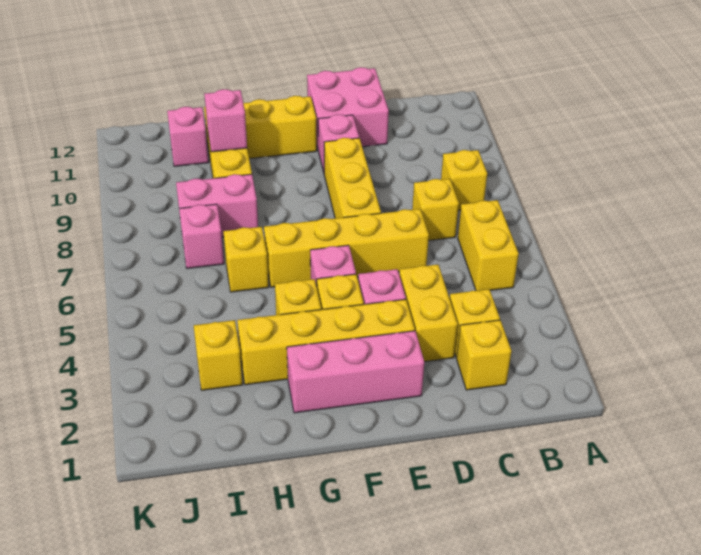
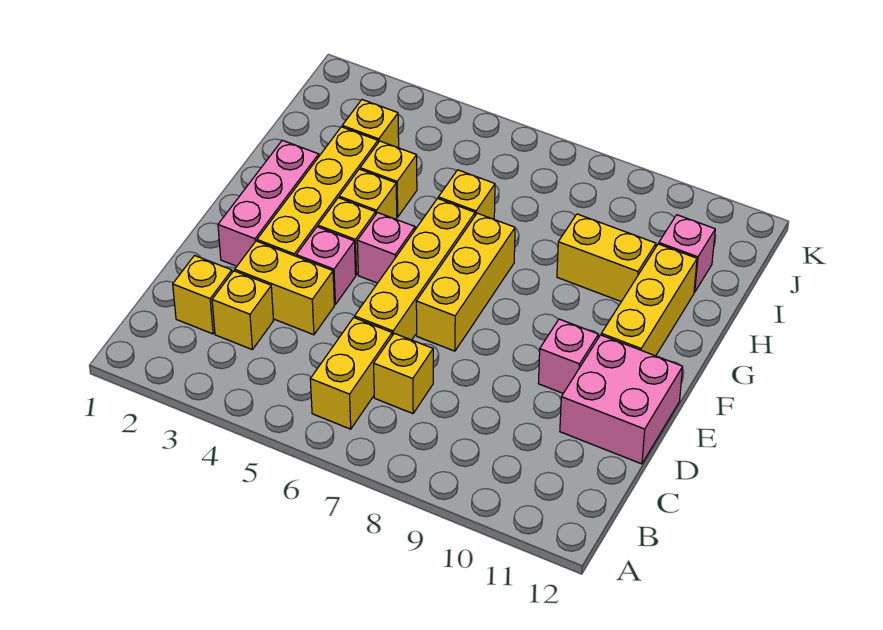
yellow 1x2 brick [458,200,519,291] -> yellow 1x2 brick turned to [310,318,392,429]
yellow 1x1 brick [441,150,487,210] -> yellow 1x1 brick moved to [360,141,417,217]
yellow 1x3 brick [324,138,381,218] -> yellow 1x3 brick turned to [416,213,515,351]
pink 1x2 brick [176,174,258,237] -> none
pink 1x1 brick [204,89,247,152] -> none
pink 1x1 brick [179,204,224,268] -> none

